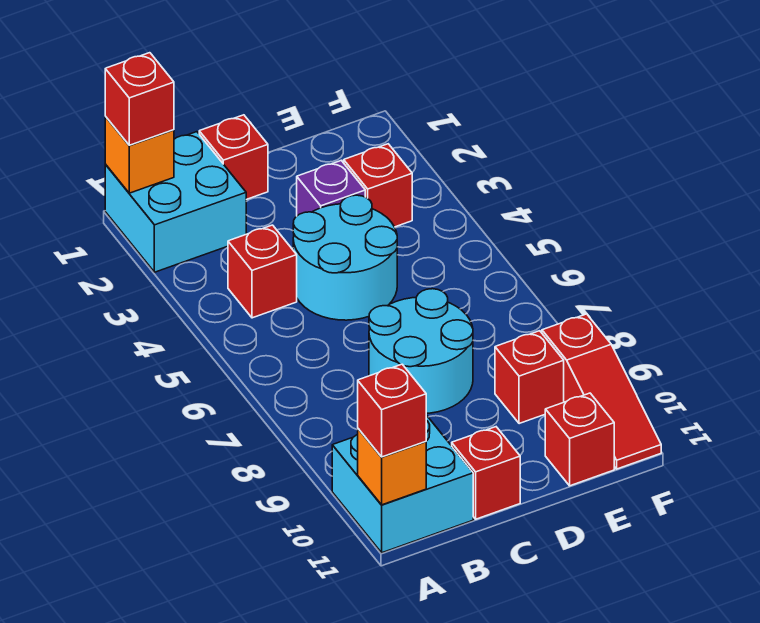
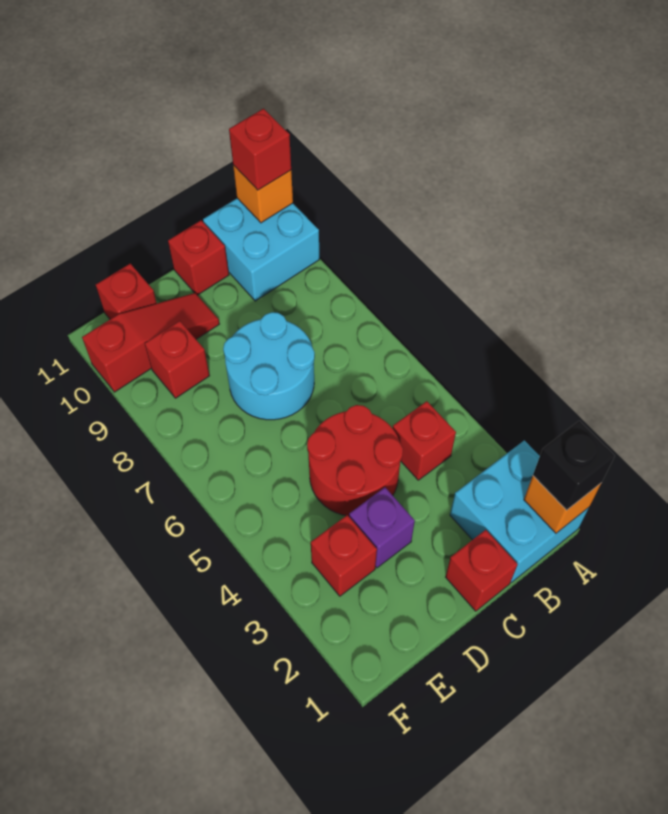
red 1x1 brick [105,53,174,145] -> black 1x1 brick [533,421,615,510]
cyan 2x2 round brick [293,195,397,320] -> red 2x2 round brick [307,405,403,516]
red 1x3 slope [542,314,661,469] -> red 1x3 slope turned to [82,293,219,392]

